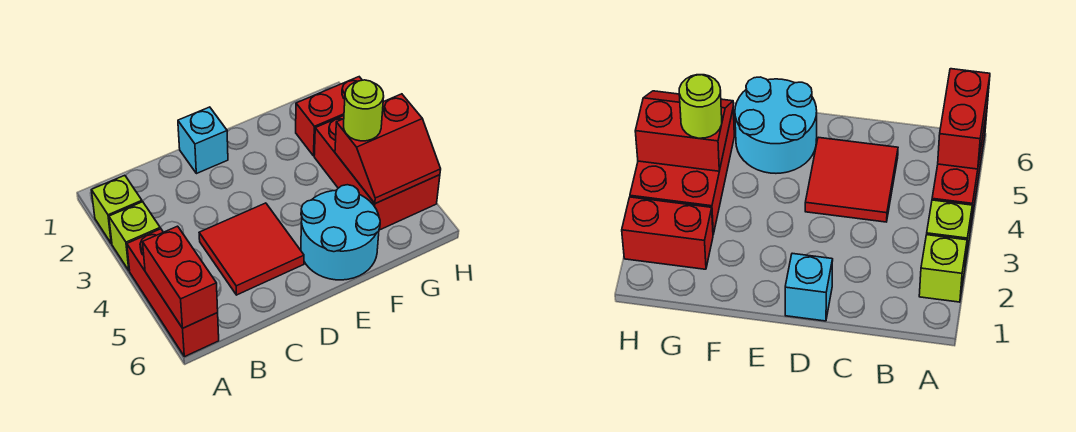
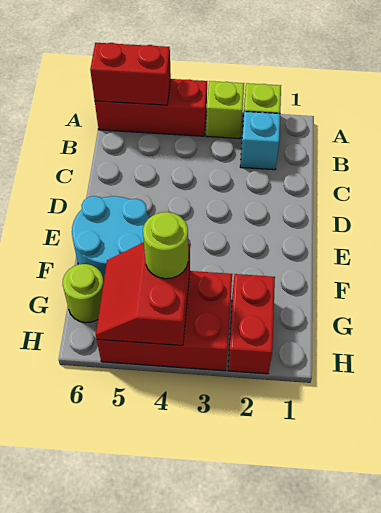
red 2x2 tile [199,203,304,295] -> none
cyan 1x1 brick [178,107,228,174] -> cyan 1x1 brick moved to [240,112,280,170]
none -> lime 1x1 round brick [63,264,104,323]

